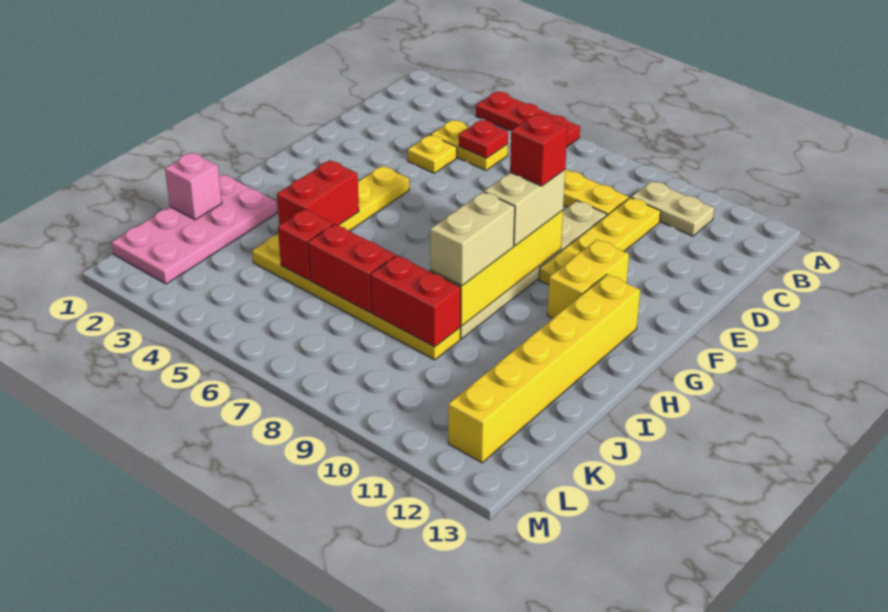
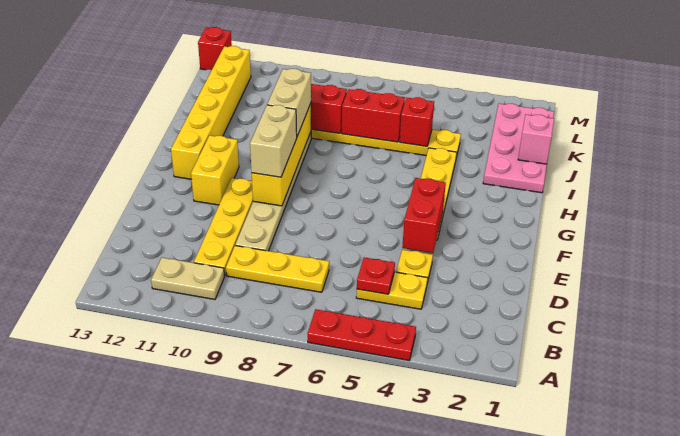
red 1x1 brick [510,114,568,186] -> red 1x1 brick moved to [198,27,232,70]
red 1x2 brick [277,160,359,225] -> red 1x2 brick moved to [402,178,446,253]

